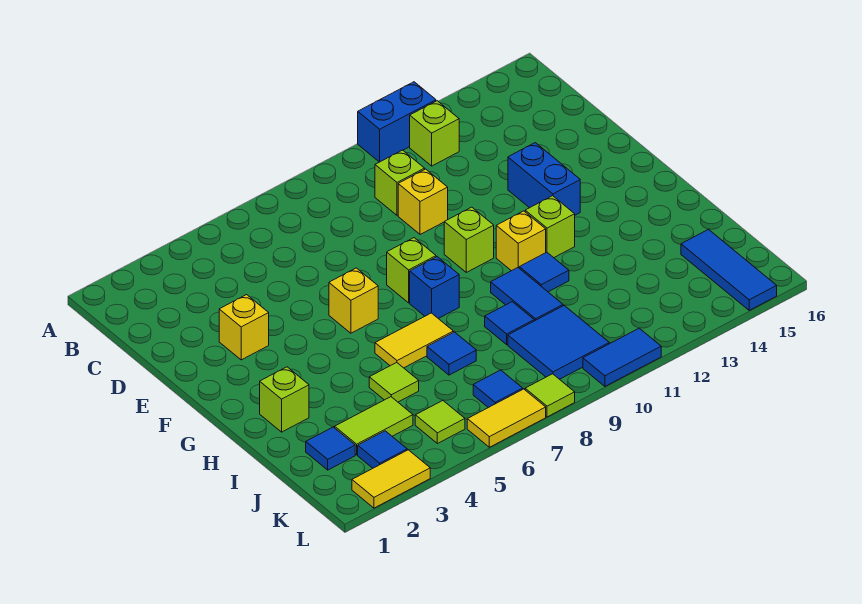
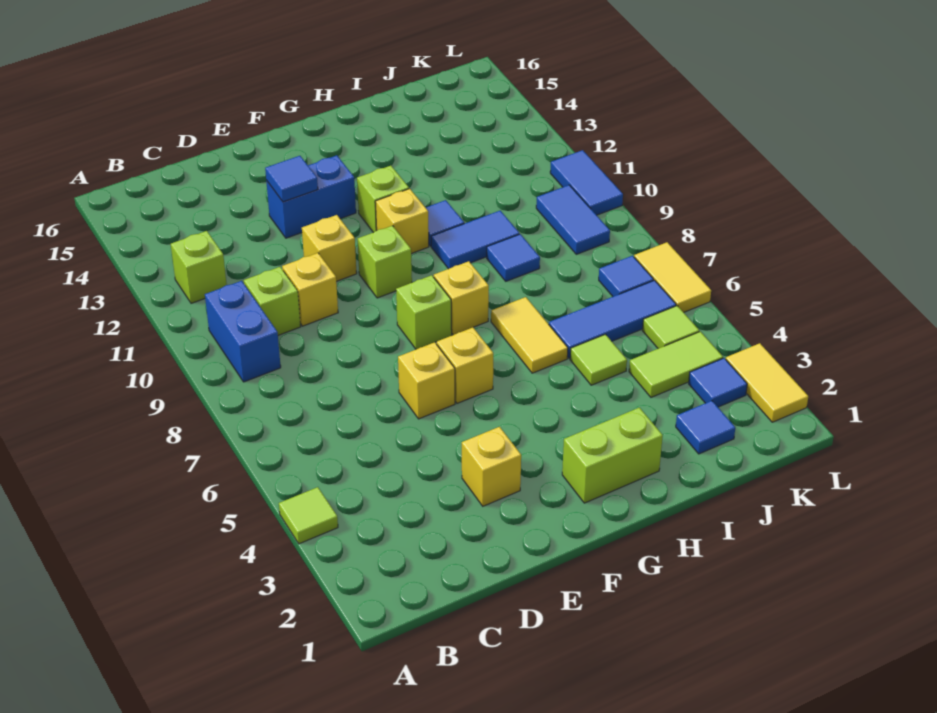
blue 1x2 brick [358,82,436,162] -> blue 1x2 brick moved to [205,281,281,382]
none -> yellow 1x1 brick [398,342,455,419]
none -> yellow 1x1 brick [302,215,357,281]
blue 1x1 brick [410,257,459,319] -> yellow 1x1 brick [434,261,489,335]
lime 1x1 brick [260,367,309,432] -> lime 1x2 brick [562,408,663,503]
blue 1x1 tile [427,332,476,375] -> blue 1x1 tile moved to [265,156,318,202]
lime 1x2 tile [335,397,413,455] -> lime 1x2 tile turned to [629,332,723,397]
blue 2x2 tile [508,306,609,379] -> blue 1x2 tile [536,185,610,254]
blue 1x3 tile [681,230,777,310] -> blue 1x3 tile moved to [549,280,676,358]
lime 1x1 tile [525,374,575,417] -> lime 1x1 tile moved to [279,487,338,544]

